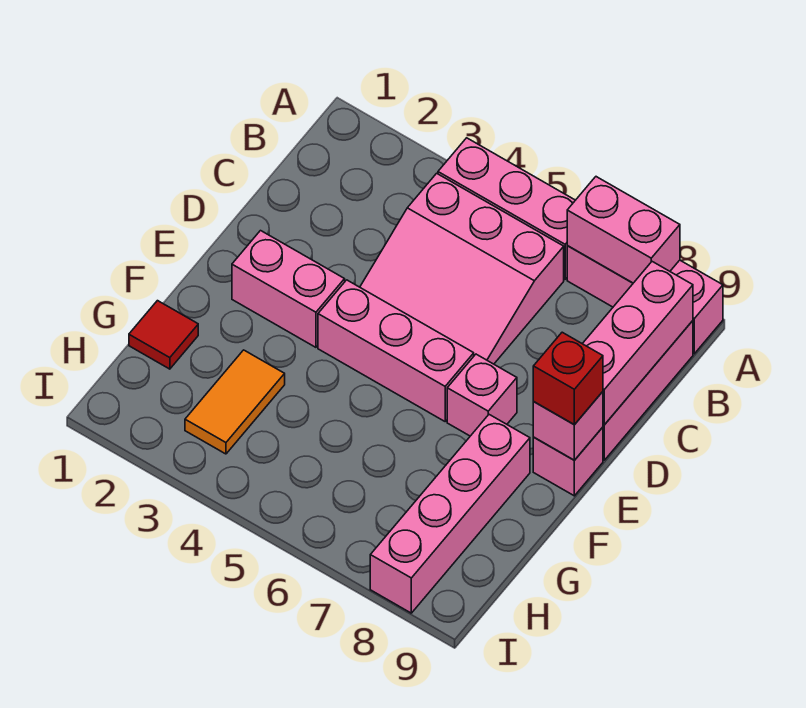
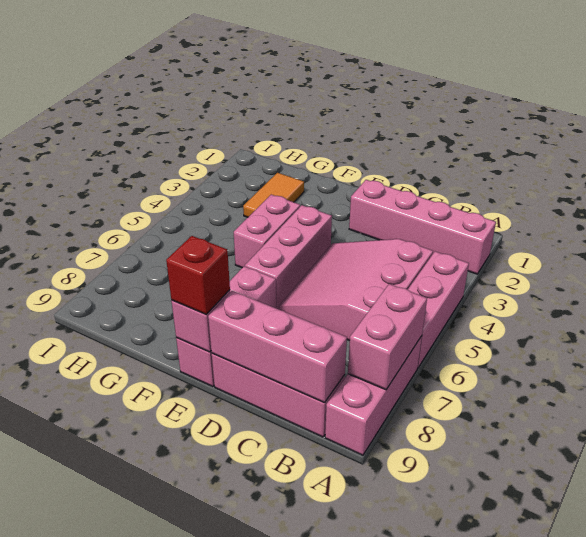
pink 1x2 brick [232,231,345,347] -> pink 1x2 brick moved to [234,195,300,268]
pink 1x4 brick [370,415,530,613] -> pink 1x4 brick moved to [349,180,496,274]
red 1x1 tile [129,301,198,369] -> none
orange 1x2 tile [185,350,285,454] -> orange 1x2 tile turned to [243,173,304,217]

